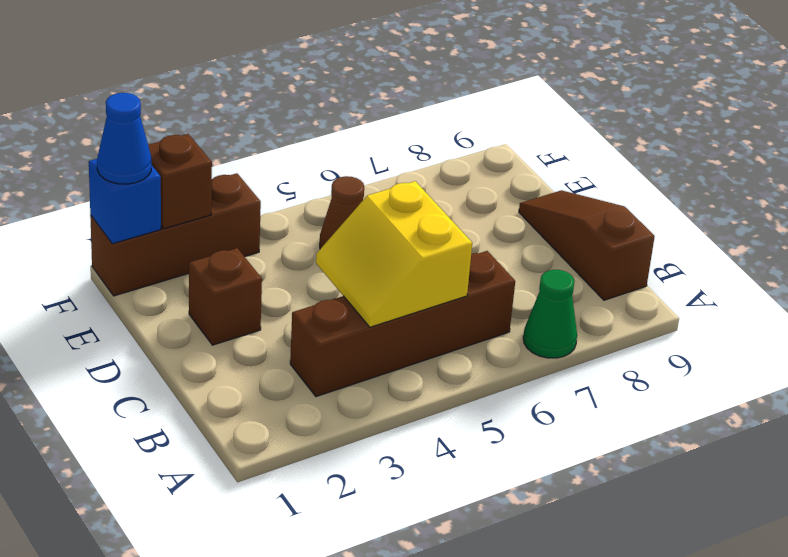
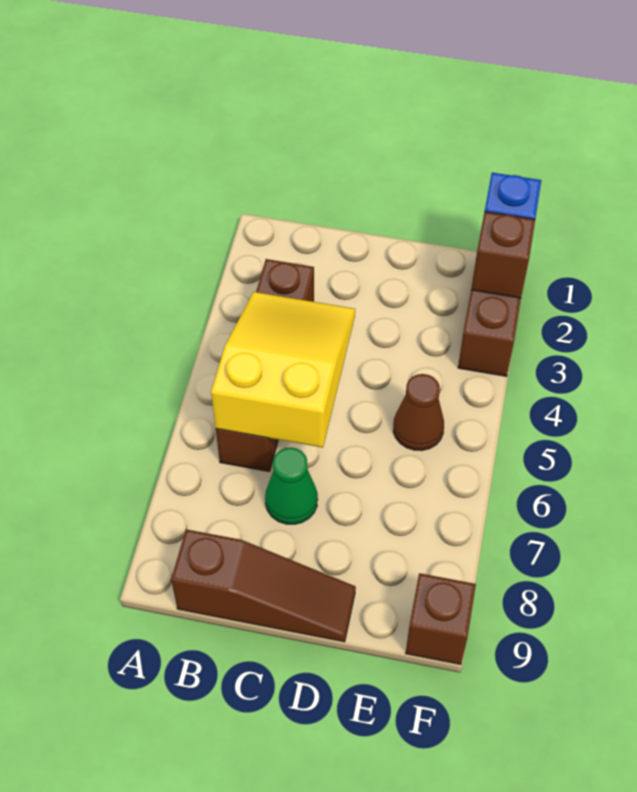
green 1x1 cone [523,270,577,358] -> green 1x1 cone moved to [265,447,318,524]
yellow 2x2 slope [316,181,472,327] -> yellow 2x3 slope [211,292,355,448]
brown 1x1 brick [189,248,262,345] -> brown 1x1 brick moved to [406,573,476,664]
blue 1x1 cone [97,93,151,184] -> none

